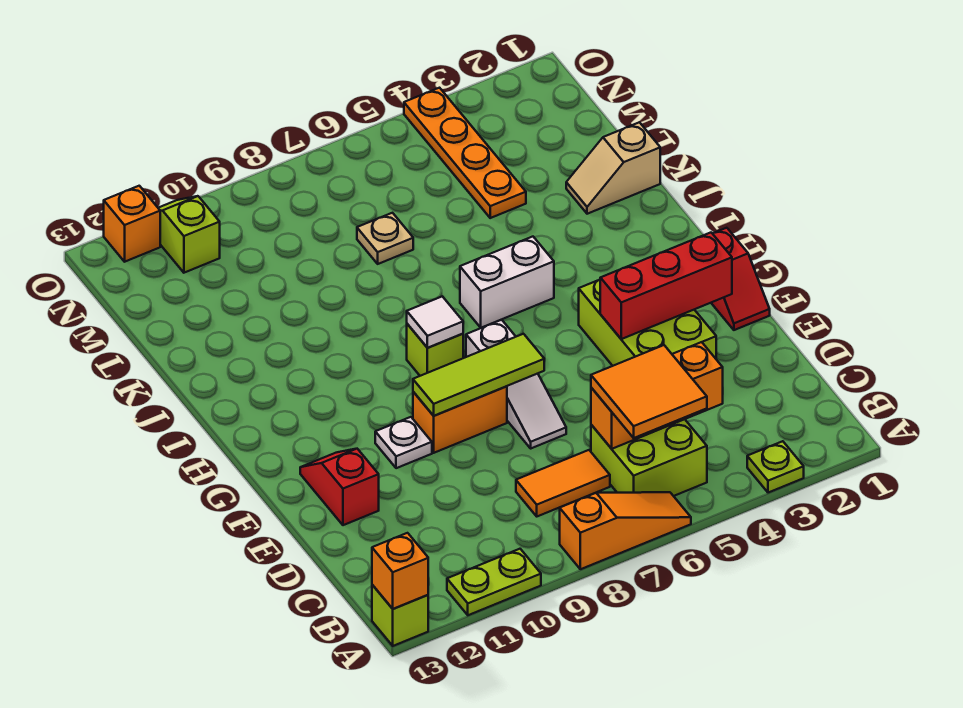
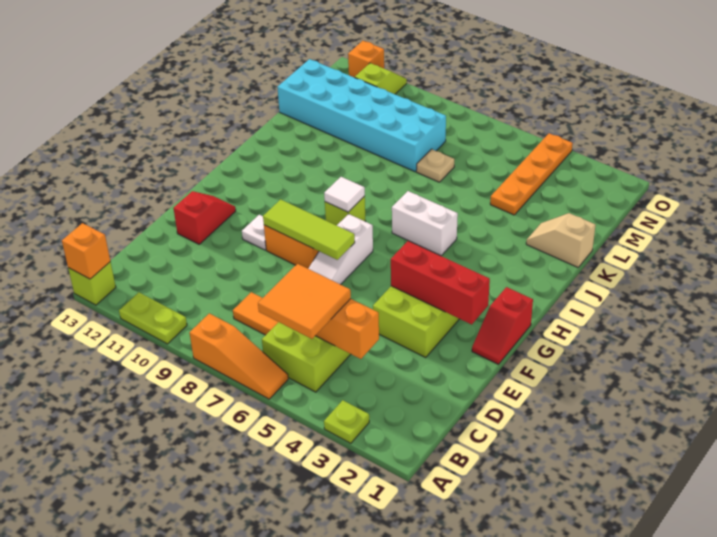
none -> cyan 2x6 brick [277,59,446,172]

